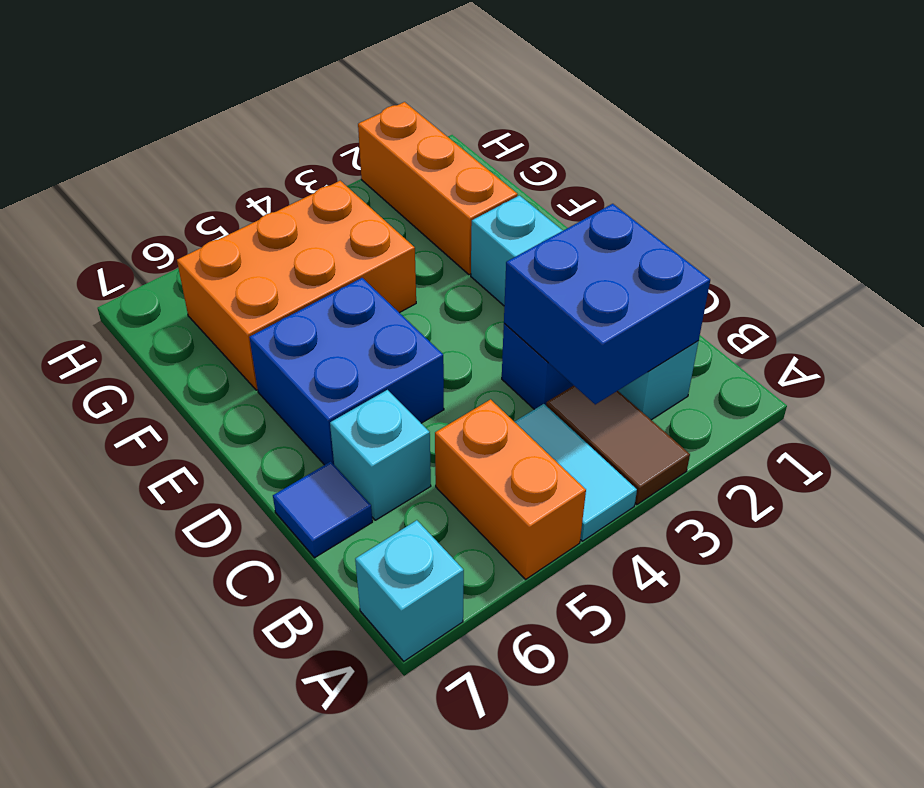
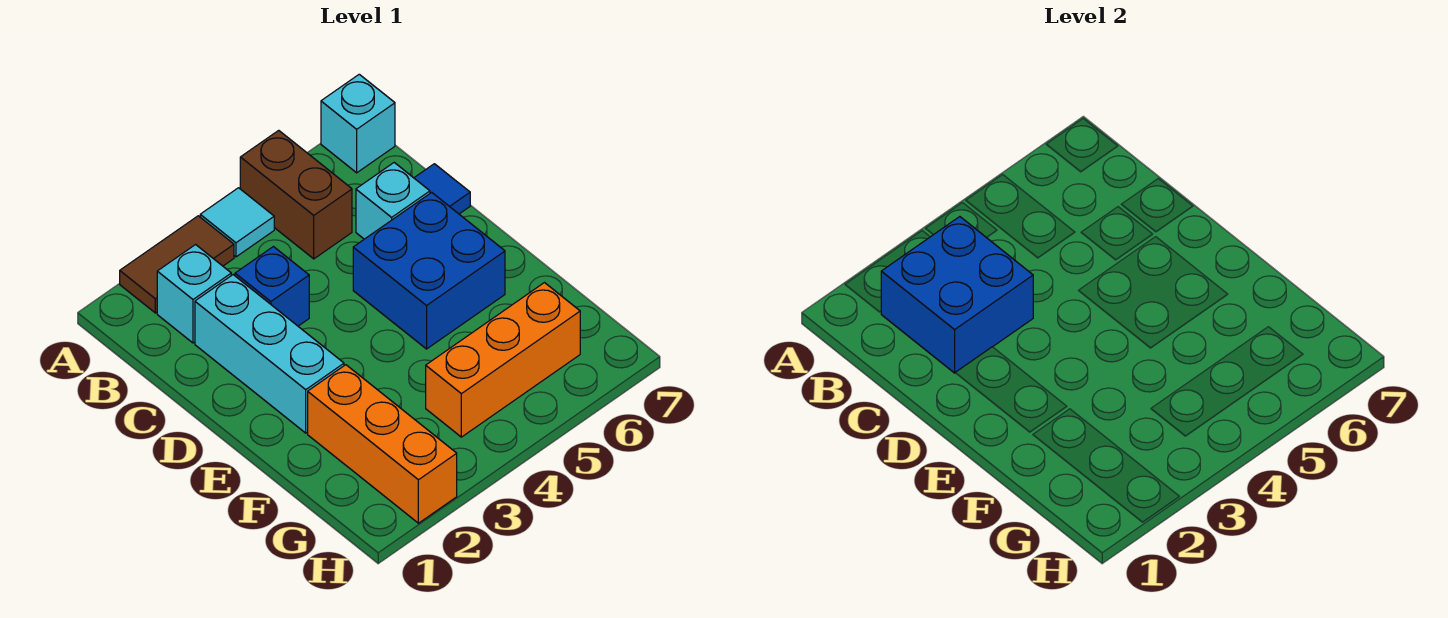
brown 1x2 tile [546,386,690,505] -> brown 1x2 tile turned to [120,216,234,313]
cyan 1x2 tile [515,404,637,541] -> cyan 1x1 tile [200,188,274,257]
orange 1x2 brick [435,399,586,579] -> brown 1x2 brick [240,130,352,259]
orange 2x3 brick [177,181,416,390] -> orange 1x3 brick [426,283,580,437]

